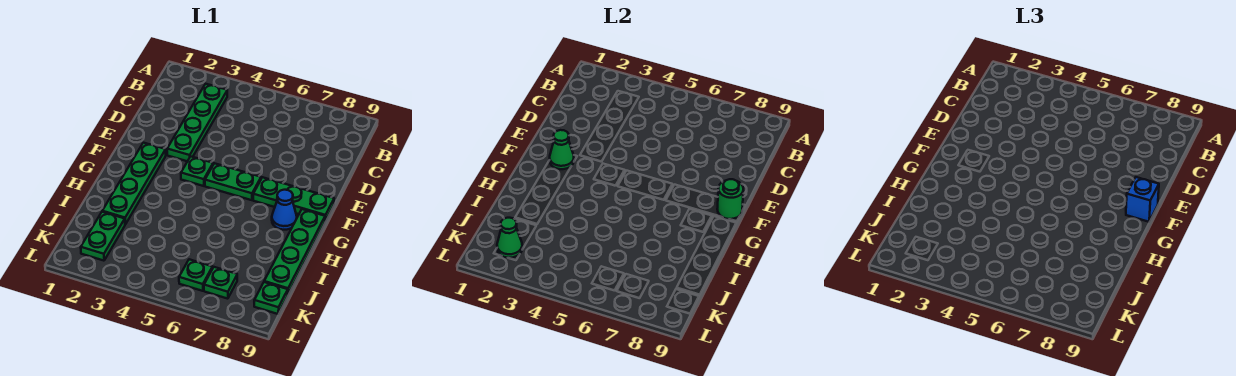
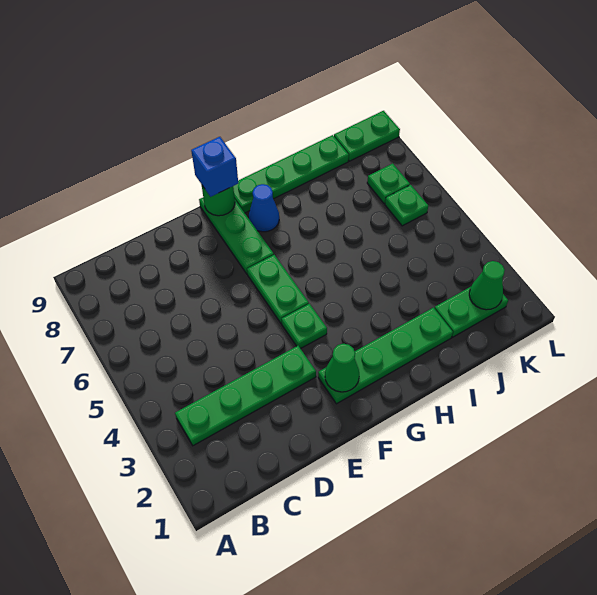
green 1x1 plate [254,282,288,314] -> green 1x2 plate [334,111,400,161]

